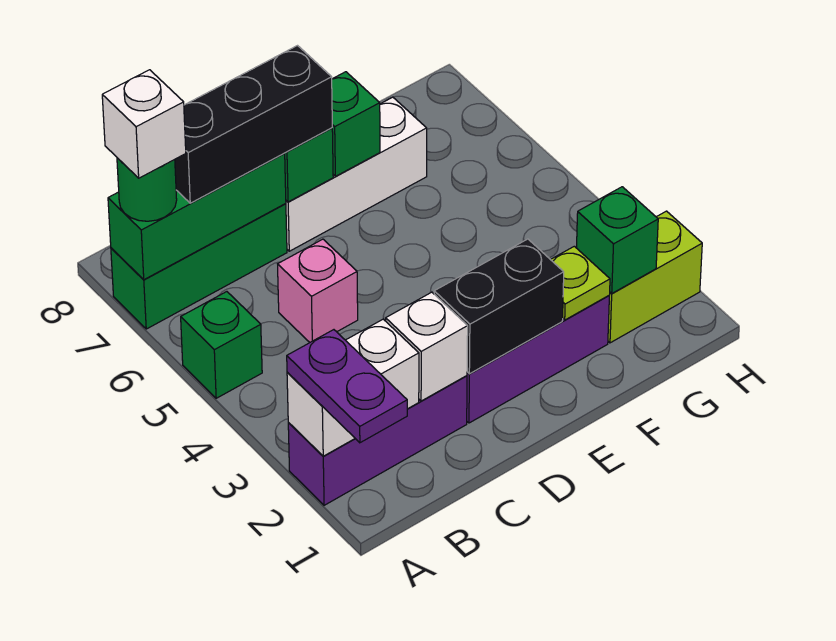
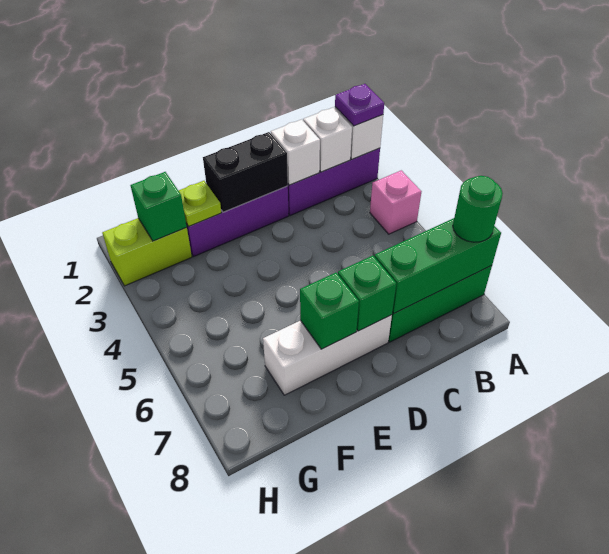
purple 1x2 plate [287,330,407,443] -> purple 1x1 plate [335,84,384,126]
green 1x1 brick [181,292,262,398] -> none
white 1x1 brick [102,70,186,178] -> none
black 1x3 brick [175,46,332,203] -> none
pink 1x1 brick [278,239,358,342] -> pink 1x1 brick moved to [370,170,421,234]

